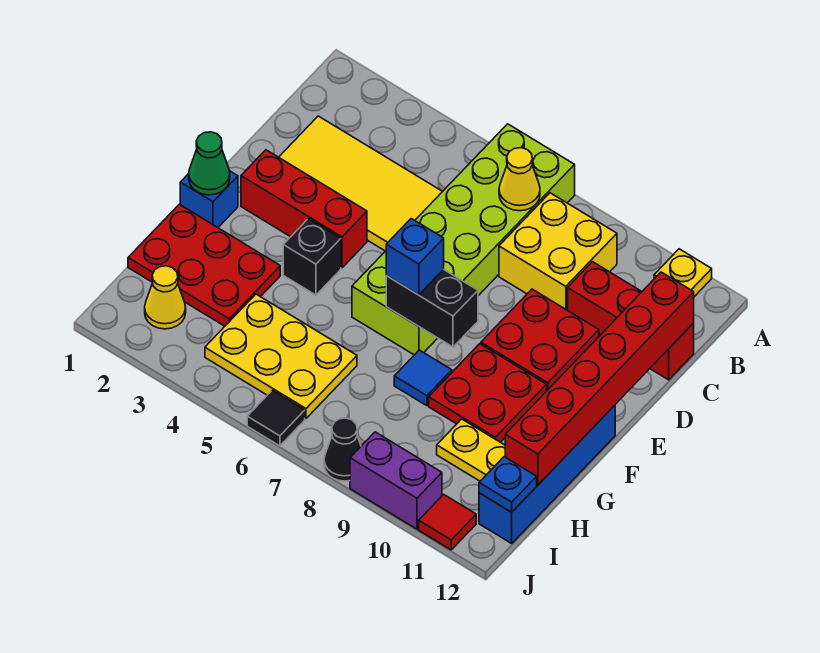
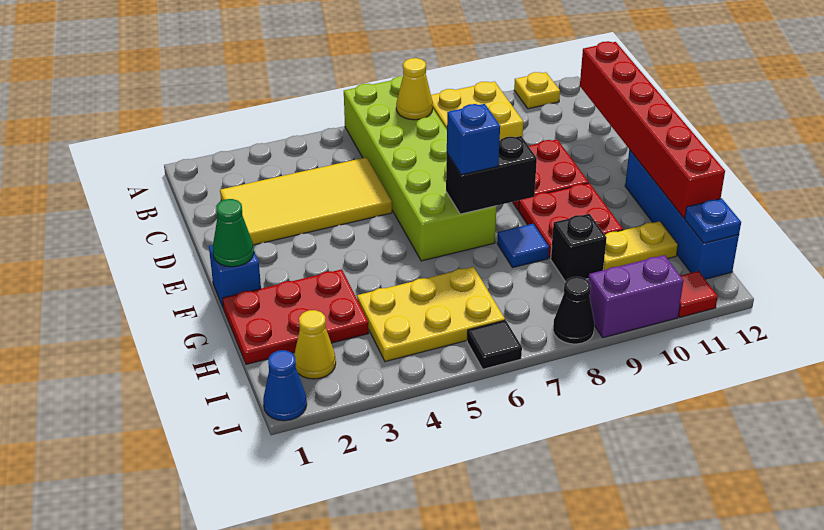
red 1x3 brick [568,262,694,380] -> none
red 1x3 brick [241,150,367,268] -> none
black 1x1 brick [283,219,341,295] -> black 1x1 brick moved to [551,214,607,282]
none -> blue 1x1 cone [263,350,307,421]

